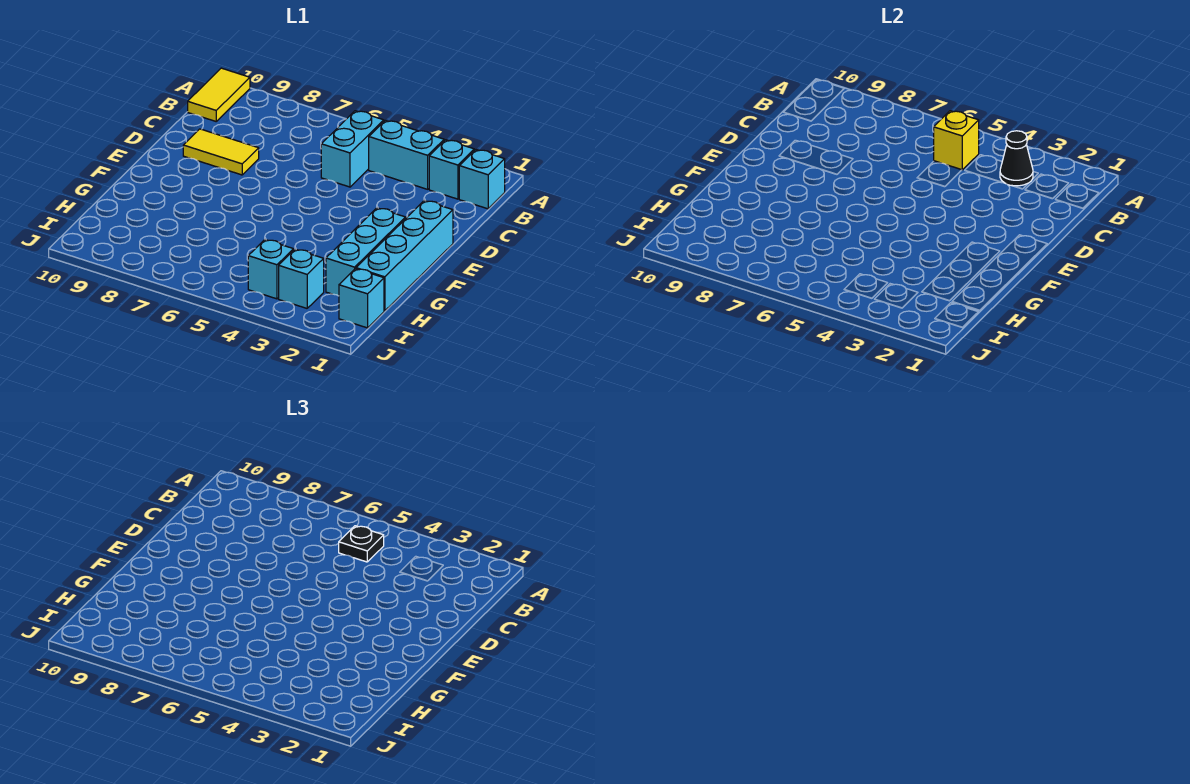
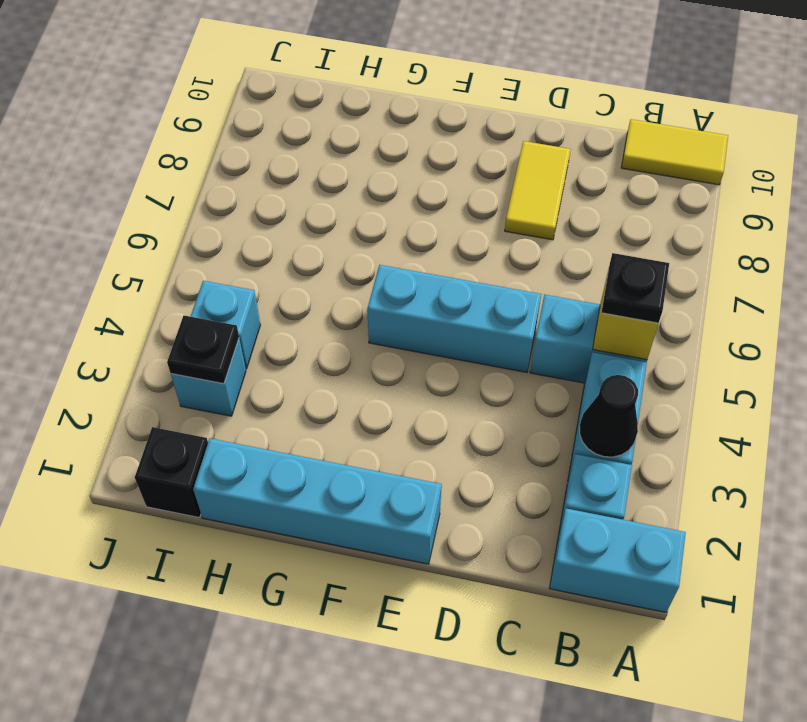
cyan 1x1 brick [459,150,505,209] -> cyan 1x2 brick [549,508,686,612]
cyan 1x3 brick [326,208,406,296] -> cyan 1x3 brick moved to [367,265,541,372]
cyan 1x1 brick [339,269,384,328] -> black 1x1 brick [135,427,208,518]
none -> black 1x1 plate [167,316,239,384]

